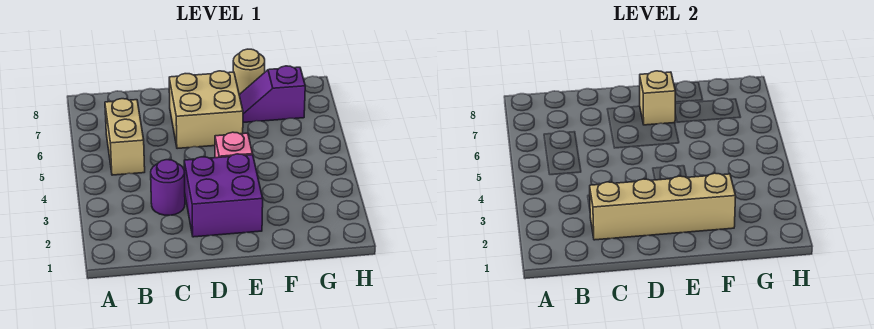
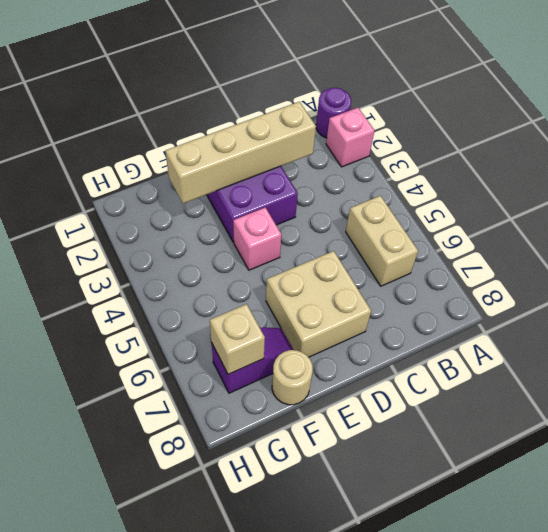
none -> pink 1x1 brick [326,108,374,167]
purple 1x1 round brick [151,160,185,215] -> purple 1x1 round brick moved to [316,88,351,138]
tan 1x1 brick [640,71,675,125] -> tan 1x1 brick moved to [210,304,265,374]

